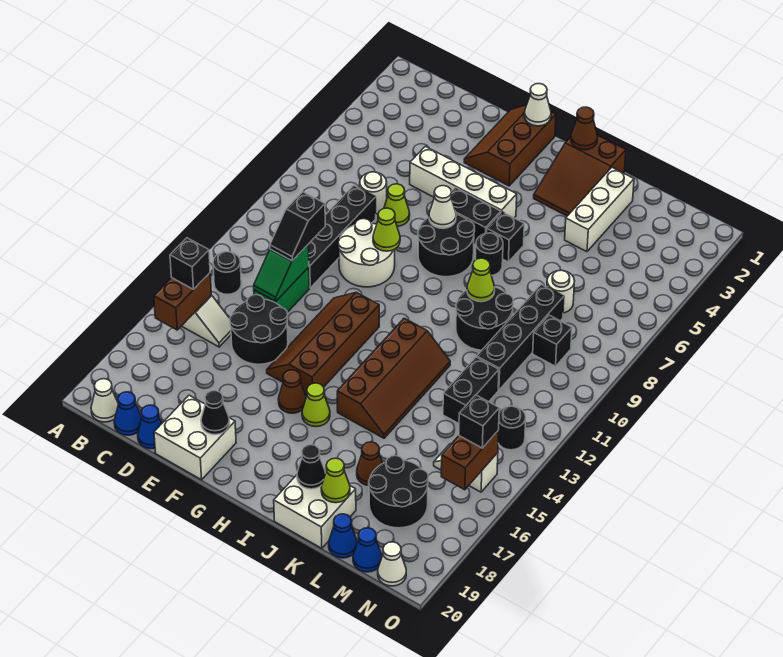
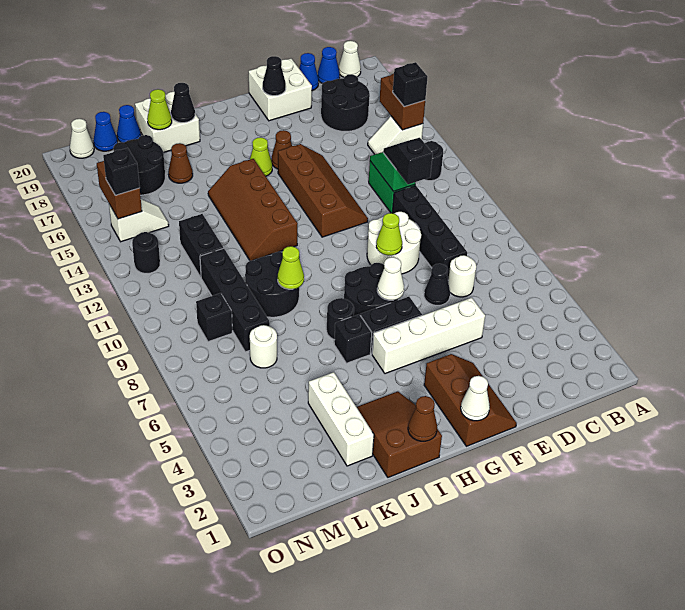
black 2x2 round brick [230,295,288,364] -> black 2x2 round brick moved to [321,74,370,131]
lime 1x1 cone [384,184,410,226] -> black 1x1 cone [424,264,450,305]

